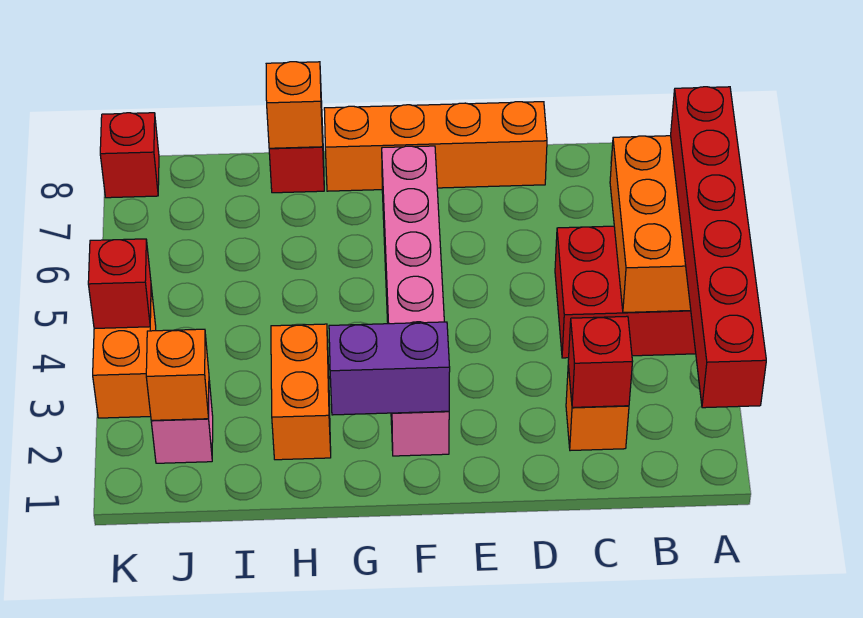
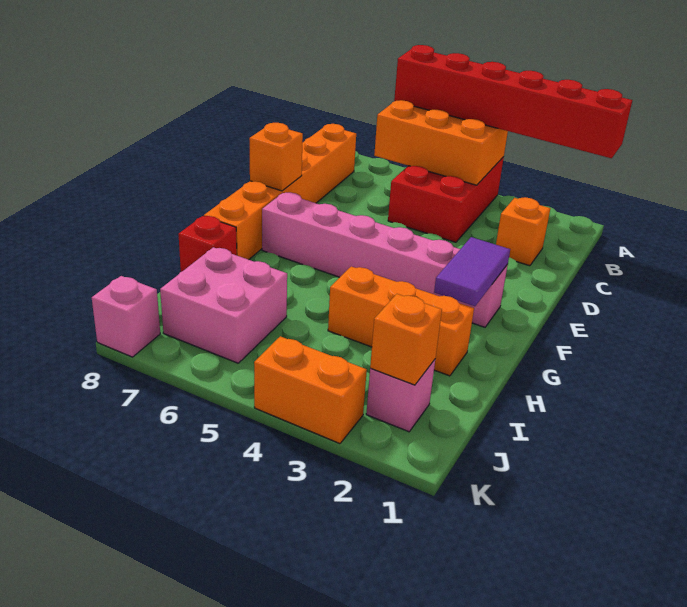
red 1x1 brick [568,316,633,407] -> none
orange 1x4 brick [324,102,547,191] -> orange 1x6 brick [204,124,356,260]
purple 1x2 brick [329,322,450,415] -> purple 1x2 tile [434,237,510,306]
orange 1x2 brick [271,324,331,460] -> orange 1x3 brick [328,266,474,376]
orange 1x1 brick [266,62,323,149] -> orange 1x1 brick moved to [249,123,303,191]
none -> pink 2x2 brick [160,247,287,363]
red 1x1 brick [88,239,151,328] -> none
red 1x1 brick [100,113,159,198] -> pink 1x1 brick [92,276,160,357]

